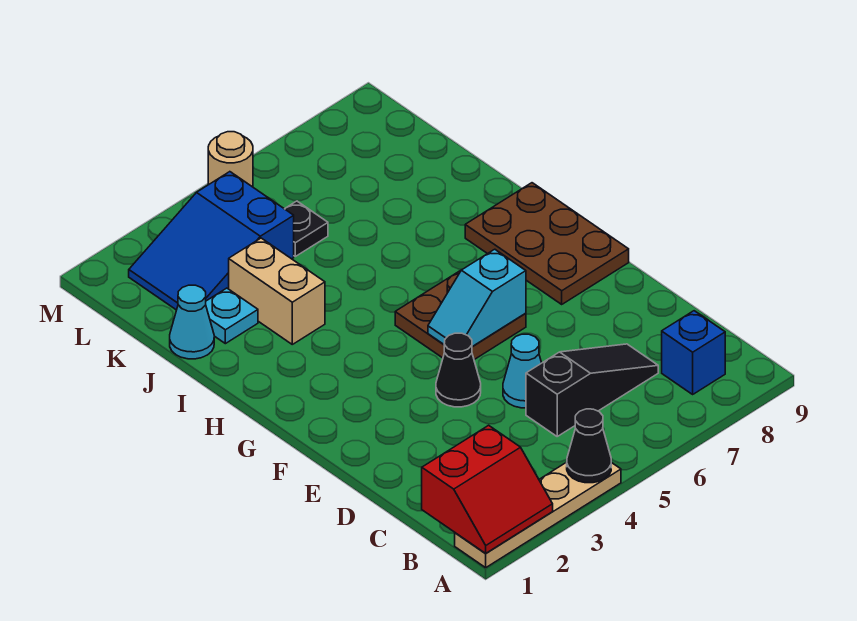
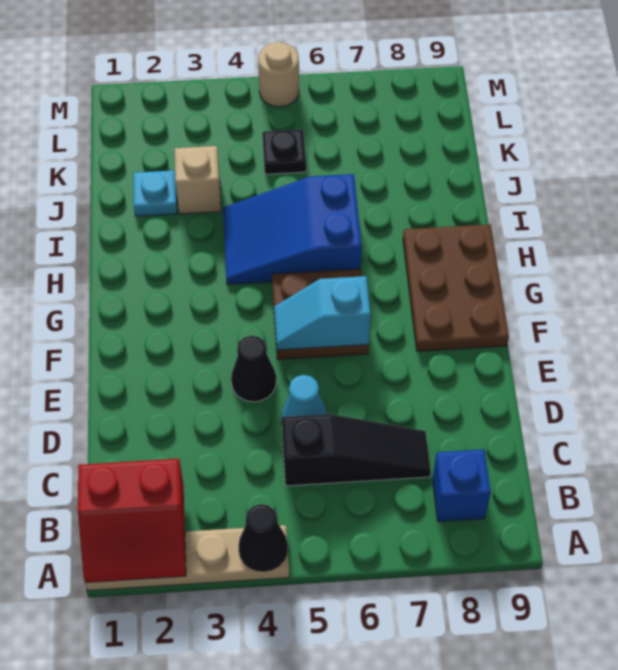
tan 1x2 brick [229,238,325,344] -> tan 1x1 brick [175,146,221,214]
cyan 1x1 cone [170,285,214,359] -> none
blue 2x3 slope [129,172,294,310] -> blue 2x3 slope moved to [223,174,362,285]

